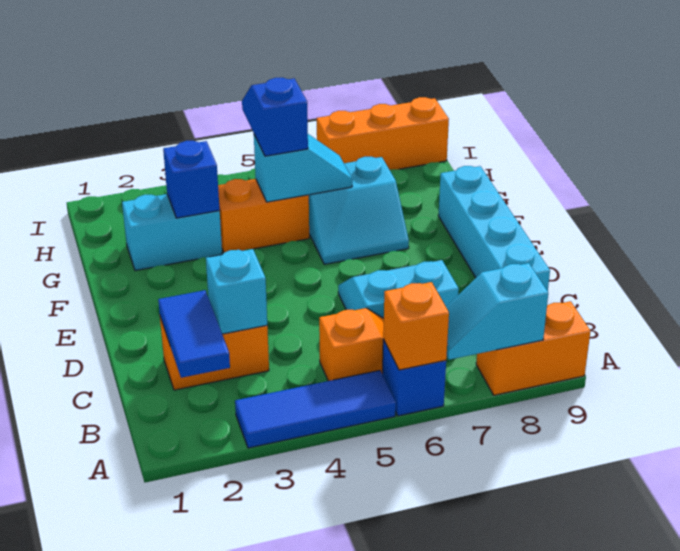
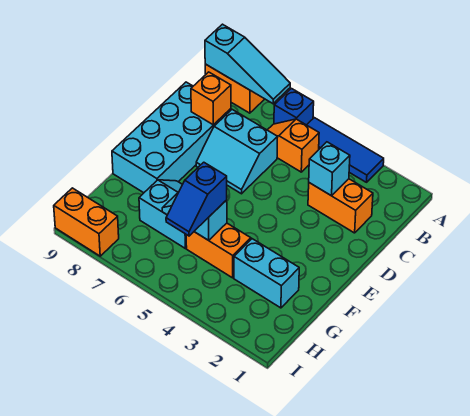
orange 1x1 brick [383,282,449,370] -> orange 1x1 brick moved to [191,72,231,125]
cyan 1x2 slope [446,263,548,360] -> cyan 1x3 slope [205,24,290,104]
blue 1x2 tile [158,290,230,378] -> none
cyan 1x4 brick [438,166,550,291] -> cyan 2x4 brick [112,82,231,193]
blue 1x1 brick [163,141,220,218] -> none
orange 1x3 brick [317,97,449,170] -> orange 1x2 brick [54,188,119,256]

